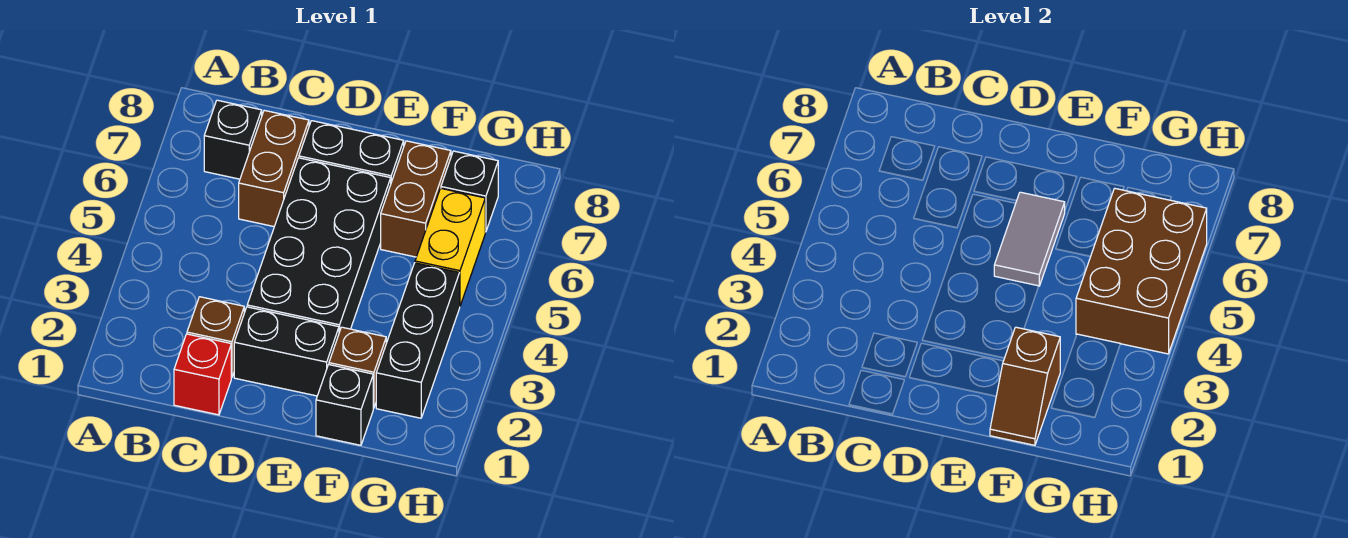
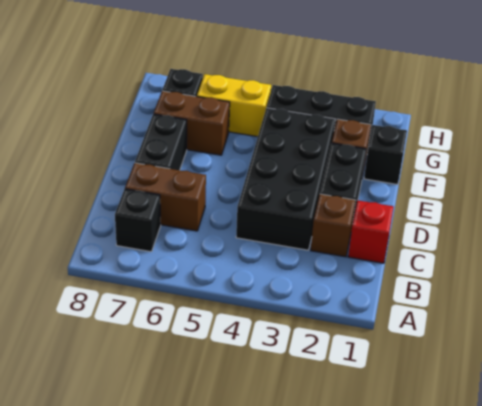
black 2x4 brick [247,158,391,332] -> black 2x4 brick turned to [236,108,335,250]
grey 1x2 tile [994,192,1065,286] -> none
brown 1x2 slope [990,327,1060,445] -> none
brown 2x3 brick [1076,188,1207,354] -> none

